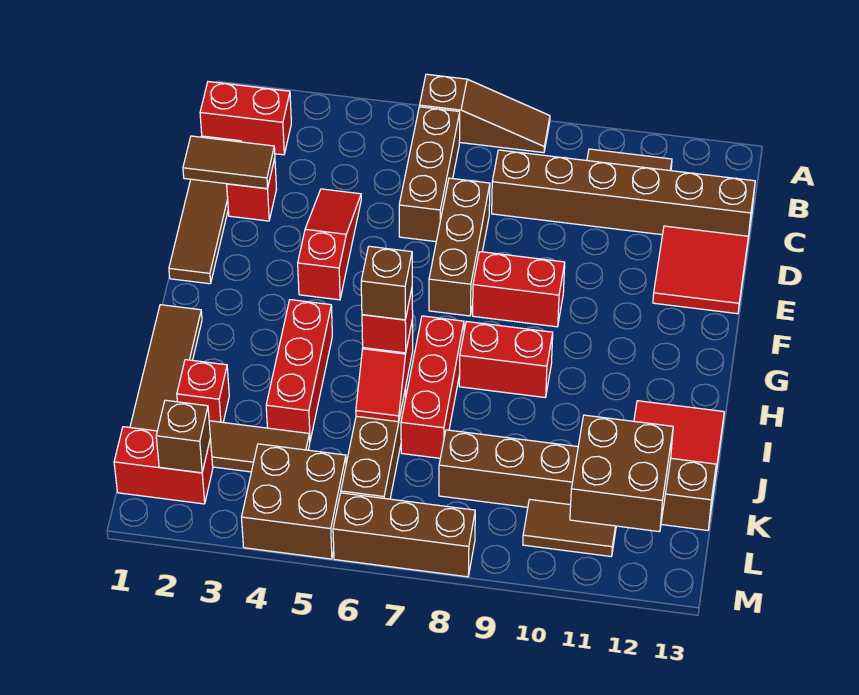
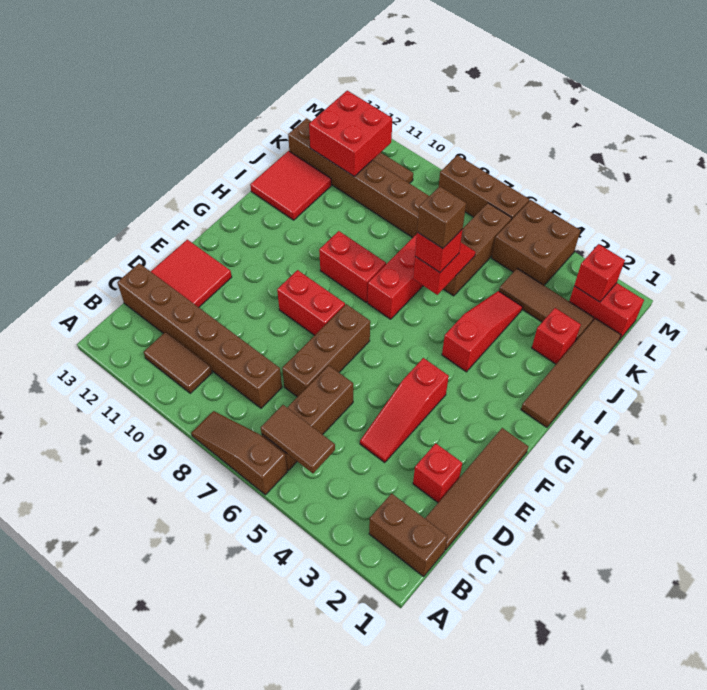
red 1x2 brick [200,82,291,155] -> brown 1x2 brick [369,493,448,576]
brown 1x2 tile [183,136,275,189] -> brown 1x2 tile moved to [261,405,335,473]
red 1x3 brick [266,300,332,440] -> red 1x3 slope [442,291,522,372]
brown 2x2 brick [570,415,673,532] -> red 2x2 brick [309,91,392,176]
brown 1x1 brick [156,400,210,473] -> red 1x1 brick [574,244,625,302]

